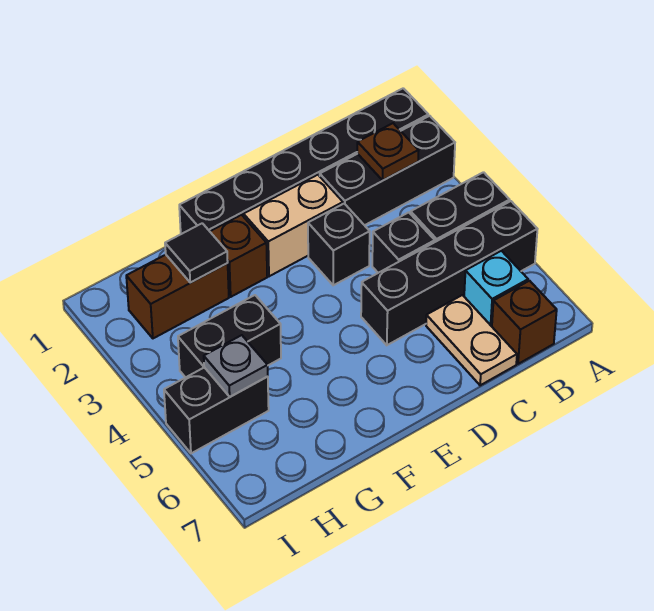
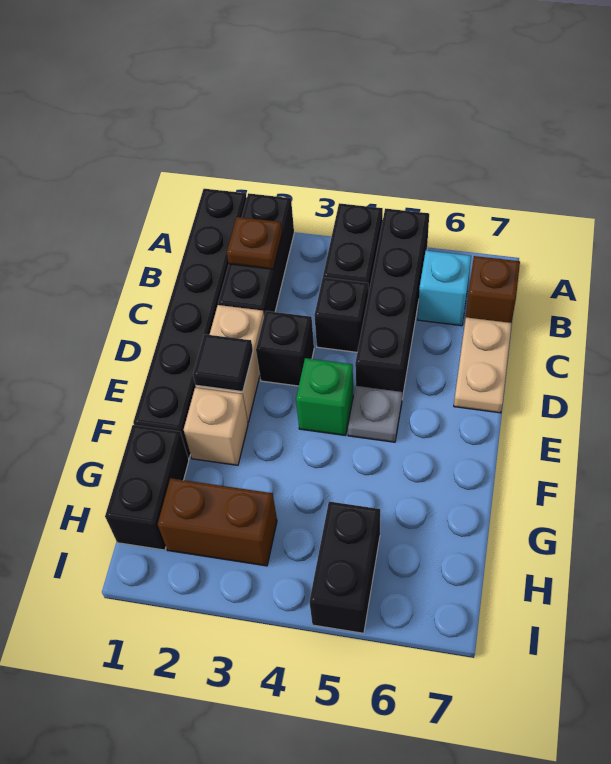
tan 1x2 plate [426,295,517,385] -> tan 1x2 plate turned to [454,317,512,413]
none -> green 1x1 brick [296,358,353,436]
brown 1x1 brick [210,215,267,297] -> tan 1x1 brick [184,388,248,465]
brown 1x2 brick [126,255,229,338] -> brown 1x2 brick turned to [158,478,277,566]
black 1x1 tile [165,223,228,283] -> black 1x1 tile moved to [193,334,253,392]
black 1x2 brick [178,295,281,378] -> black 1x2 brick moved to [105,425,189,550]
grey 1x1 plate [204,335,268,397] -> grey 1x1 plate moved to [348,386,402,442]

